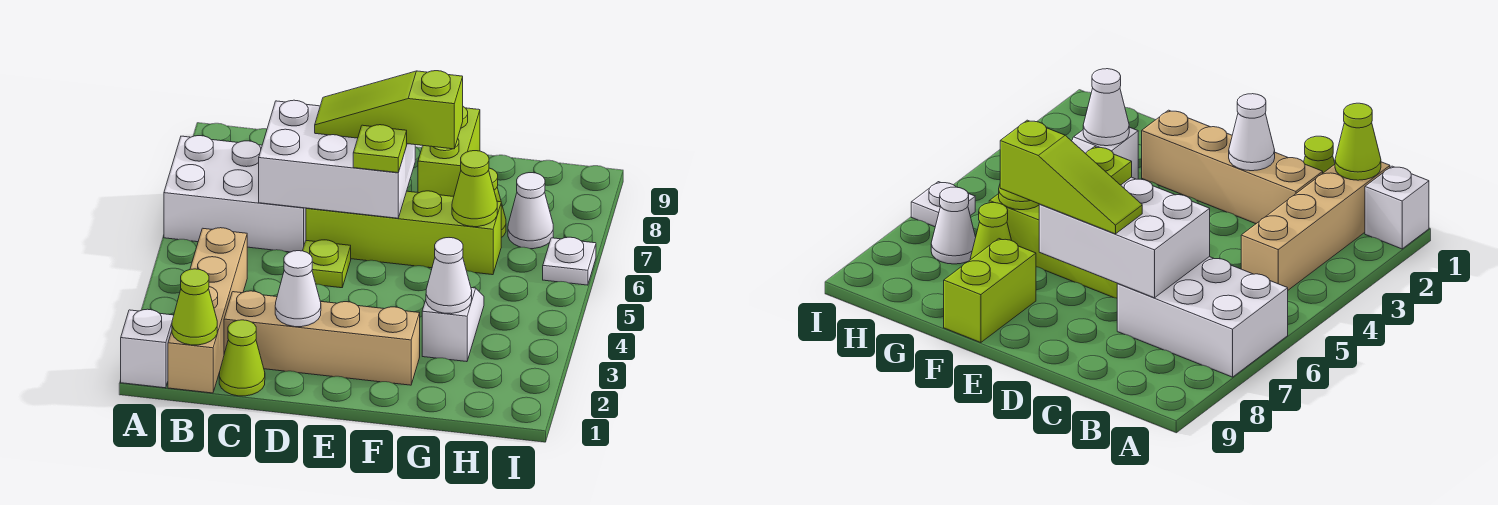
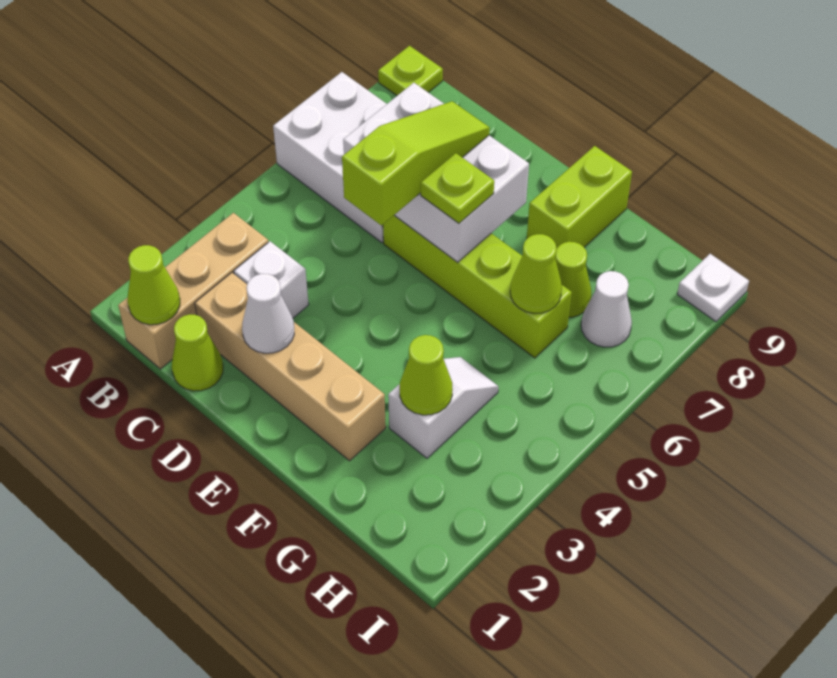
white 1x1 brick [121,309,174,388] -> white 1x1 brick moved to [234,241,309,318]
tan 1x4 brick [168,228,247,393] -> tan 1x3 brick [118,213,268,369]
lime 1x1 plate [303,240,351,288] -> lime 1x1 plate moved to [378,46,443,96]
lime 1x3 slope [315,71,463,149] -> lime 1x3 slope turned to [342,101,490,226]
white 1x1 cone [426,238,472,314] -> lime 1x1 cone [400,335,453,415]
white 1x1 plate [543,237,596,285] -> white 1x1 plate moved to [677,254,749,322]

